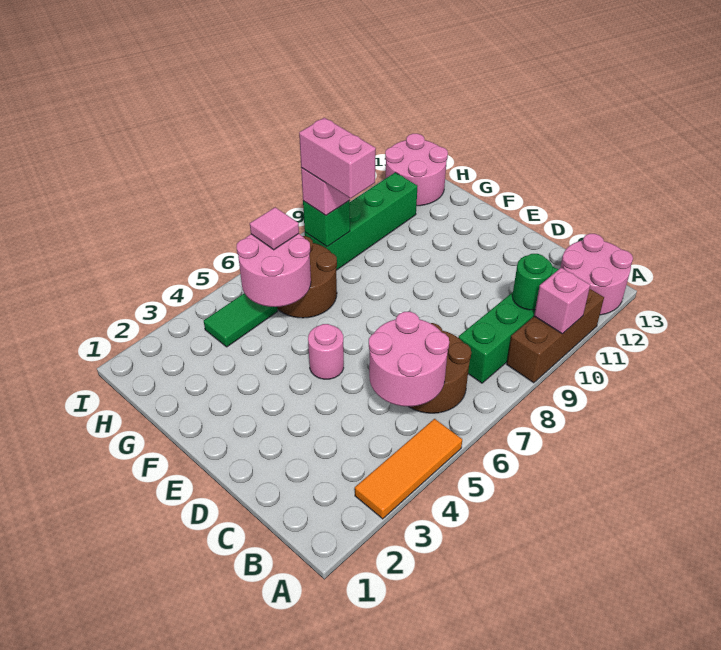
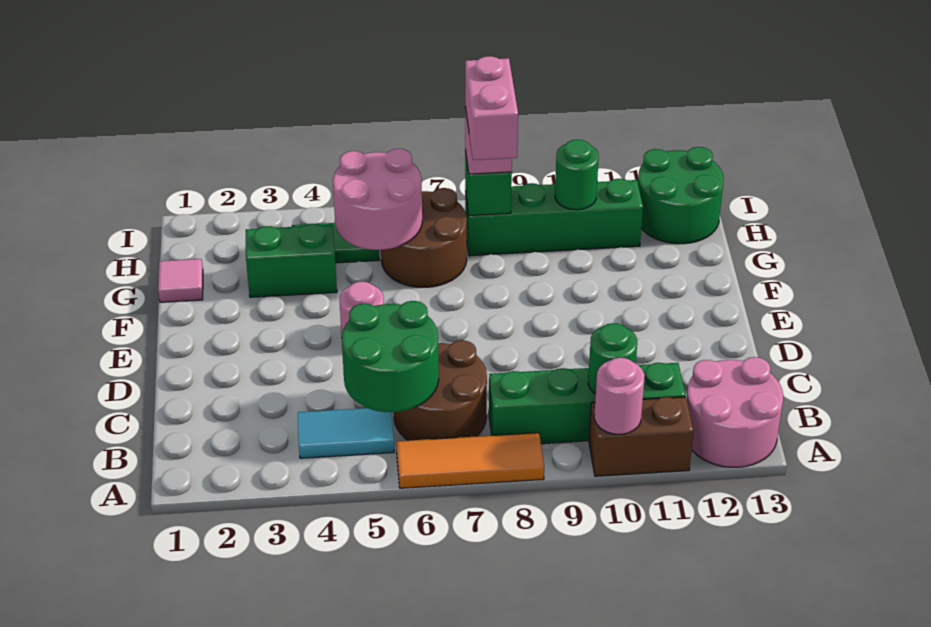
orange 1x3 tile [355,419,462,519] -> orange 1x3 tile moved to [396,433,544,488]
brown 1x3 brick [507,289,604,383] -> brown 1x2 brick [589,397,694,476]
pink 1x1 brick [534,268,590,334] -> pink 1x1 round brick [594,358,645,434]
none -> cyan 1x2 tile [298,408,394,458]
pink 2x2 round brick [369,312,449,407] -> green 2x2 round brick [342,301,439,412]
none -> green 1x2 brick [246,224,337,297]
pink 1x1 tile [250,207,299,250] -> pink 1x1 tile moved to [158,259,203,302]
none -> green 1x1 round brick [555,139,599,210]
pink 2x2 round brick [385,134,448,206] -> green 2x2 round brick [638,147,724,244]

